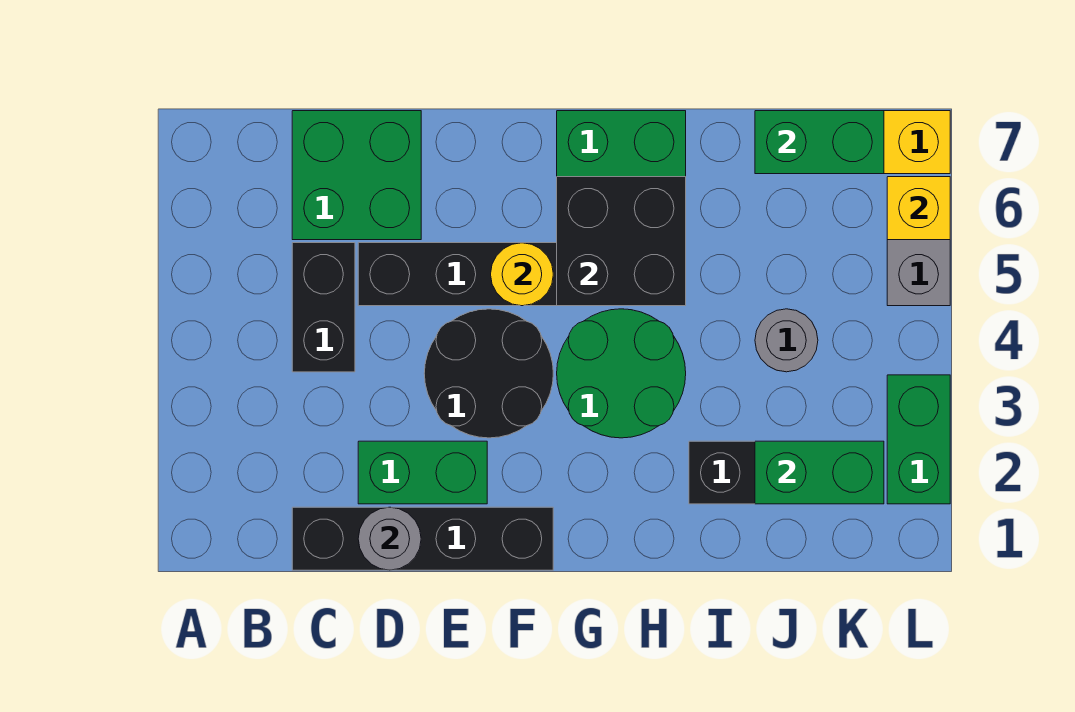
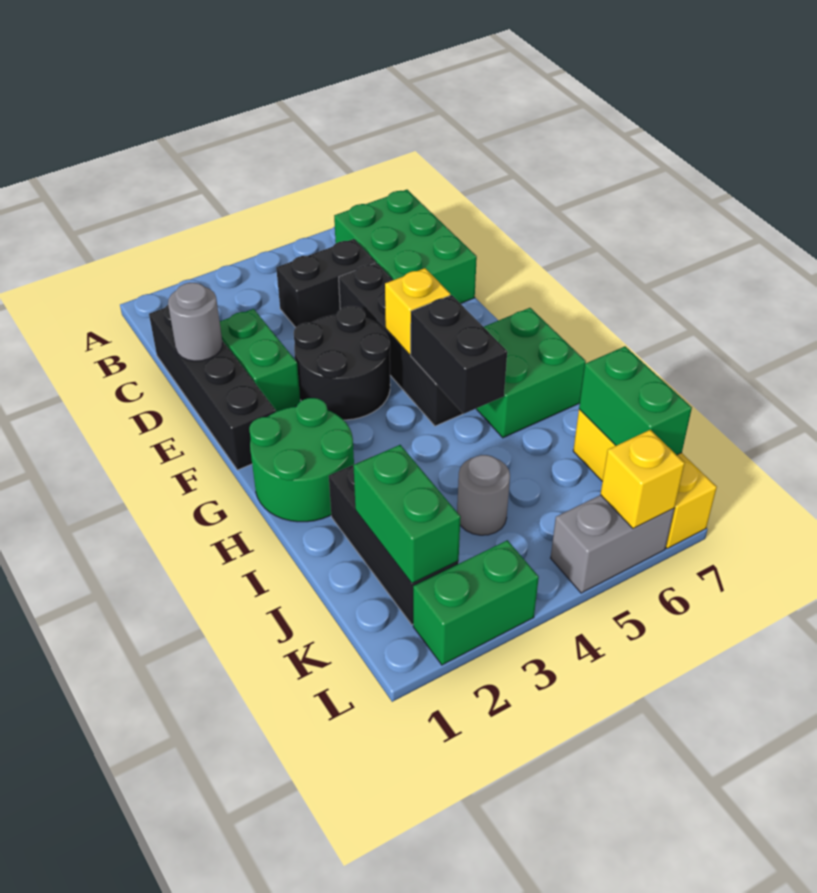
green 2x2 brick [292,111,421,240] -> green 2x3 brick [334,190,477,304]
yellow 1x1 round brick [491,243,553,306] -> yellow 1x1 brick [385,268,450,355]
green 2x2 round brick [557,309,686,438] -> green 2x2 round brick moved to [249,398,354,522]
black 2x2 brick [557,177,686,306] -> black 1x2 brick [411,295,507,414]

